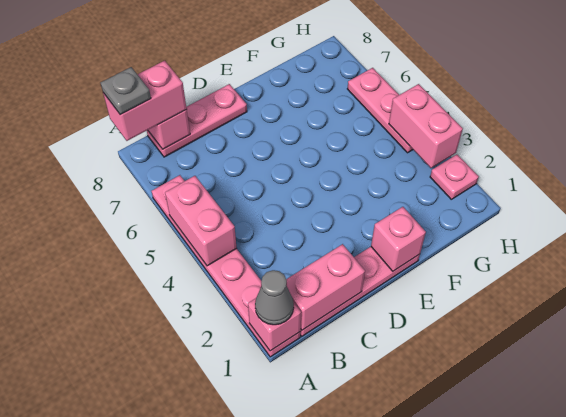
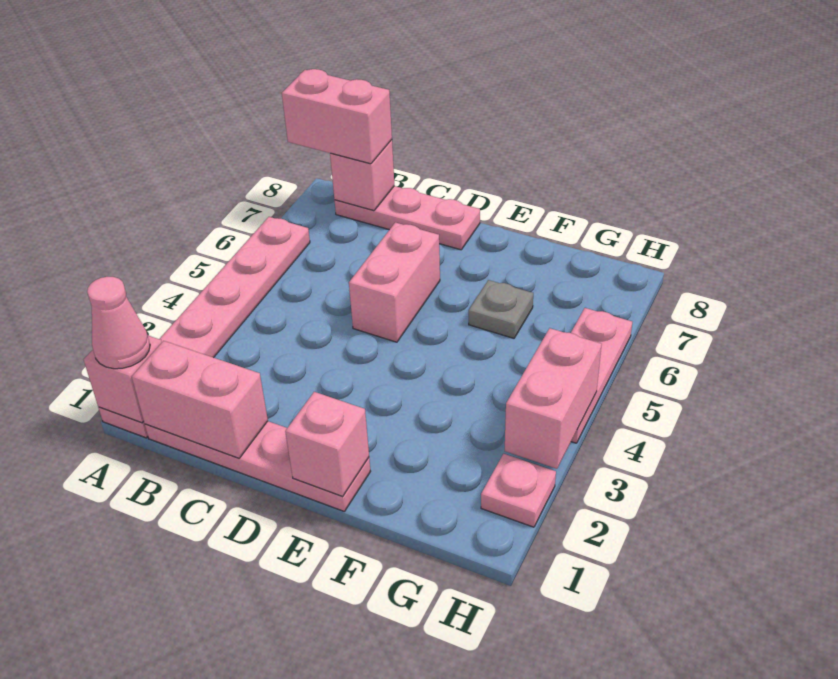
grey 1x1 cone [255,270,294,325] -> pink 1x1 cone [87,277,150,369]
pink 1x2 brick [165,176,237,266] -> pink 1x2 brick moved to [349,222,440,342]
grey 1x1 plate [101,67,151,115] -> grey 1x1 plate moved to [469,280,533,338]

